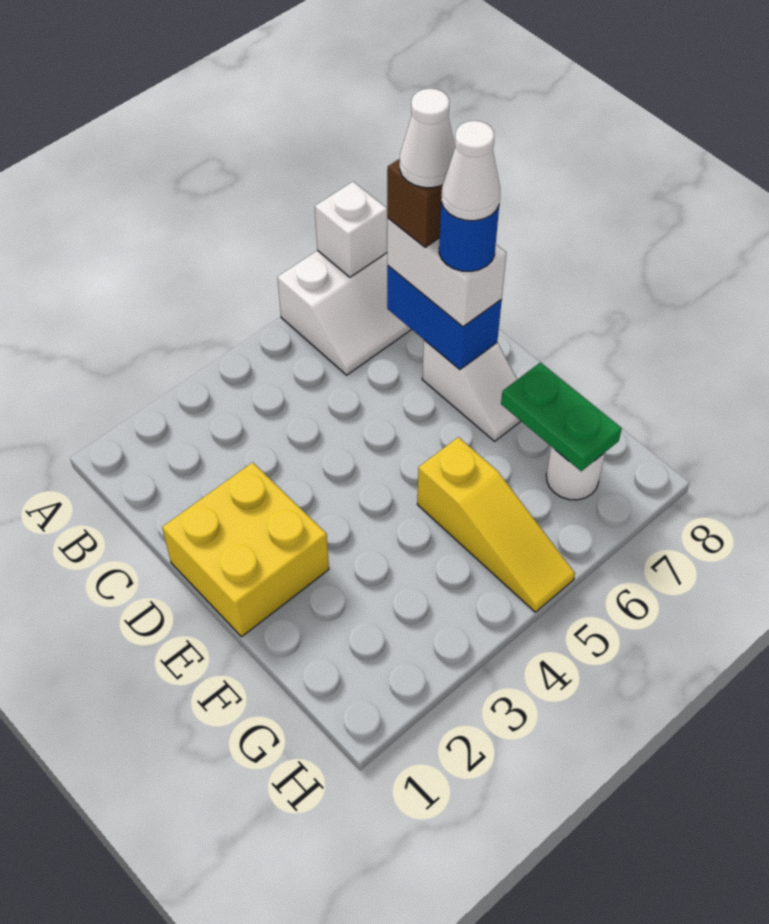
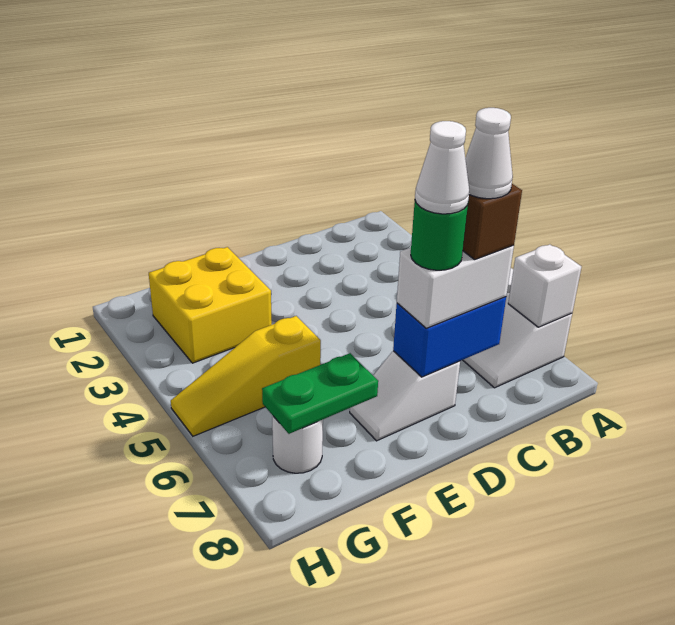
yellow 2x2 brick [162,462,329,637] -> yellow 2x2 brick moved to [149,247,272,363]
blue 1x1 round brick [439,203,499,271] -> green 1x1 round brick [411,201,468,270]

